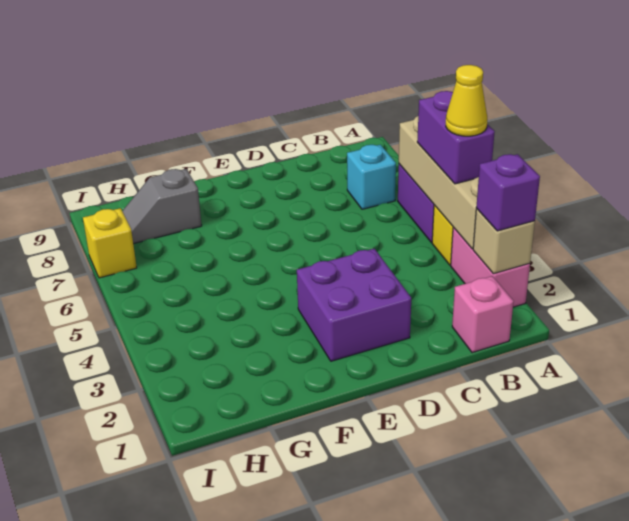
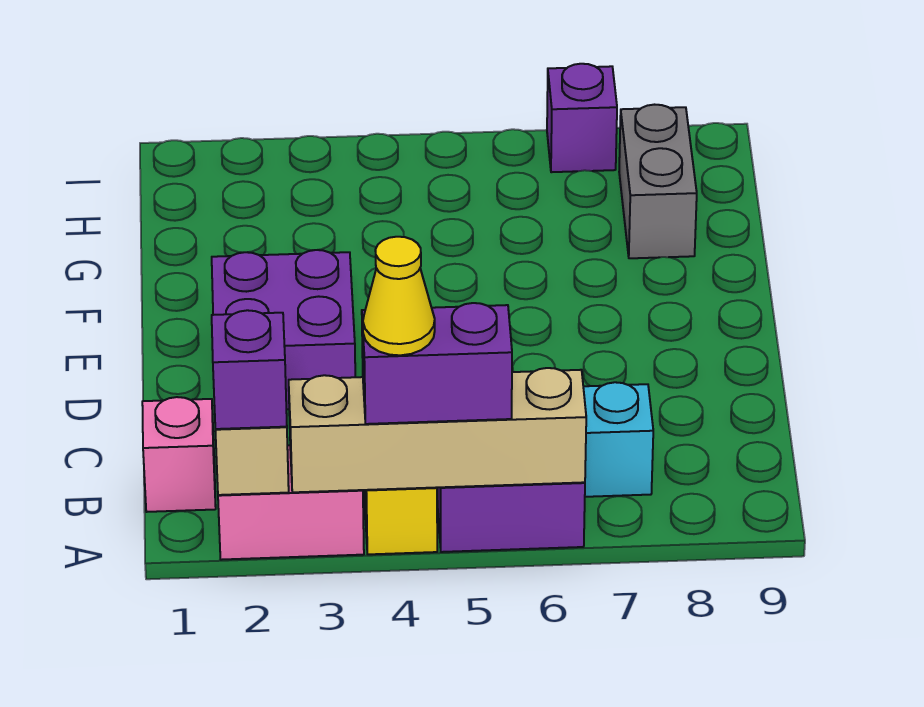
grey 1x2 slope [122,169,202,244] -> grey 1x2 brick [619,105,697,258]
yellow 1x1 brick [83,208,137,278] -> purple 1x1 brick [547,64,617,172]

